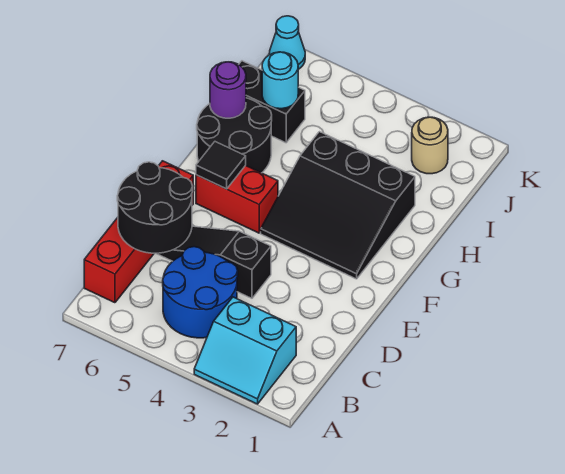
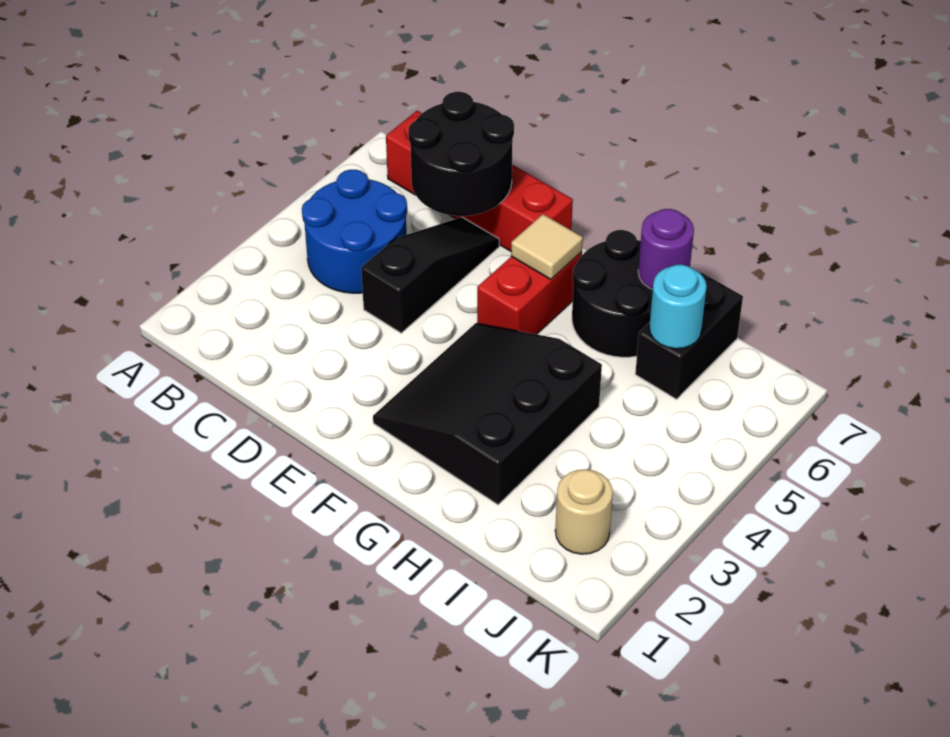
cyan 2x2 slope [194,297,296,404] -> none
black 1x1 tile [196,142,246,189] -> tan 1x1 tile [511,214,583,280]
cyan 1x1 cone [269,16,305,69] -> none

